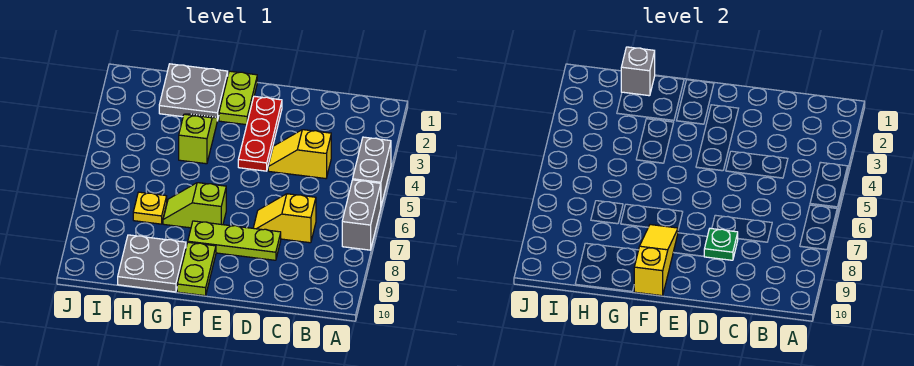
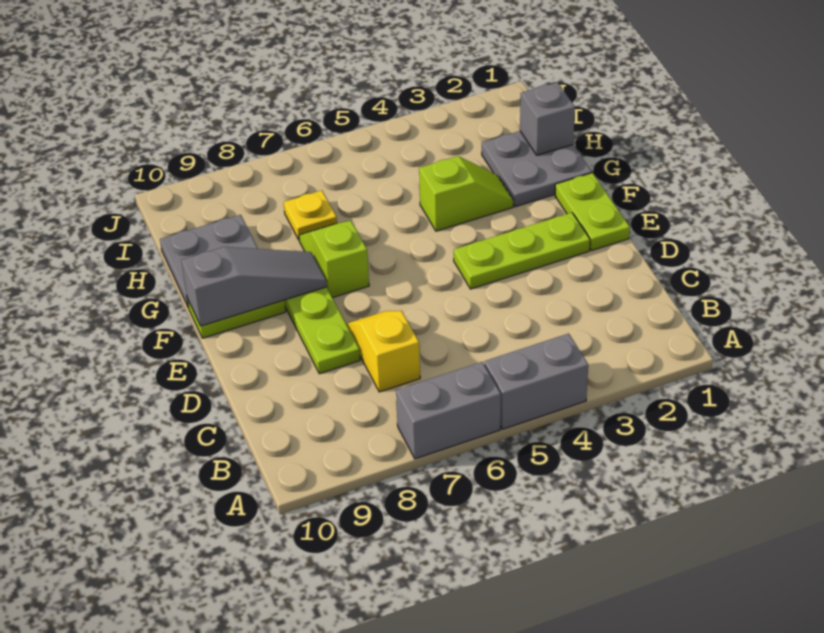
yellow 1x2 slope [268,130,331,179] -> none
green 1x1 plate [704,228,738,260] -> none
red 1x3 plate [238,96,282,171] -> lime 1x3 plate [454,213,590,289]
lime 1x2 plate [219,71,257,125] -> lime 1x2 plate turned to [555,173,630,251]
yellow 1x3 slope [634,225,678,296] -> grey 1x3 slope [182,247,327,326]

